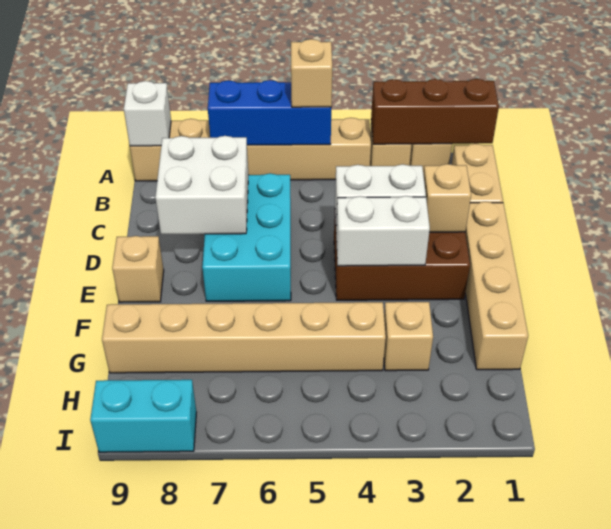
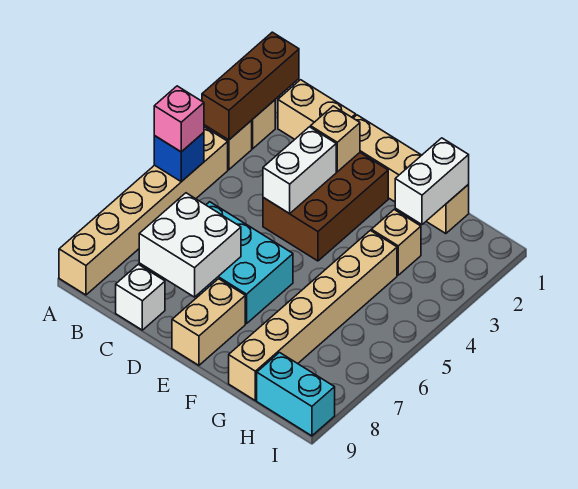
blue 1x3 brick [208,80,331,145] -> blue 1x1 brick [154,133,204,182]
tan 1x1 brick [291,39,332,107] -> pink 1x1 brick [154,86,204,152]
white 1x1 brick [124,81,171,146] -> white 1x1 brick moved to [116,264,165,330]
white 1x2 brick [336,196,430,266] -> white 1x2 brick moved to [395,138,469,225]
tan 1x1 brick [112,236,164,302] -> tan 1x2 brick [172,279,245,365]
cyan 1x2 brick [90,380,196,452] -> cyan 1x2 brick turned to [257,353,335,436]

